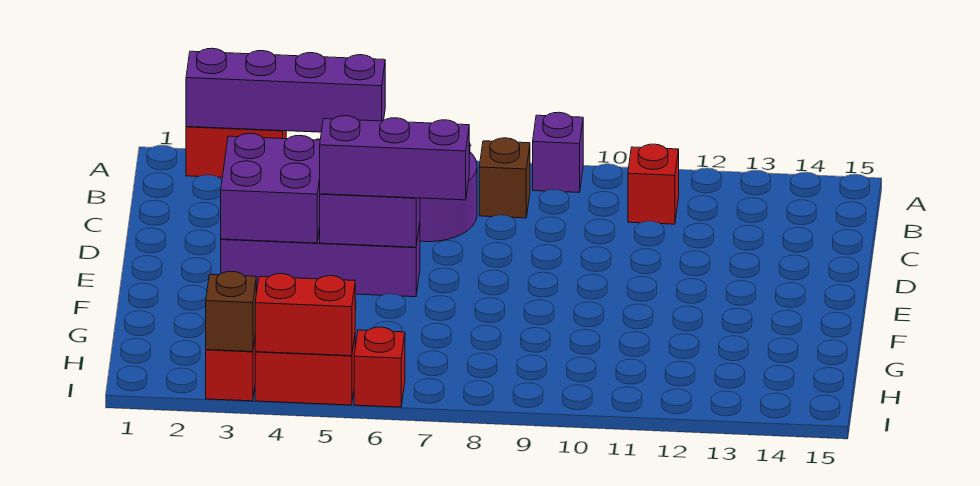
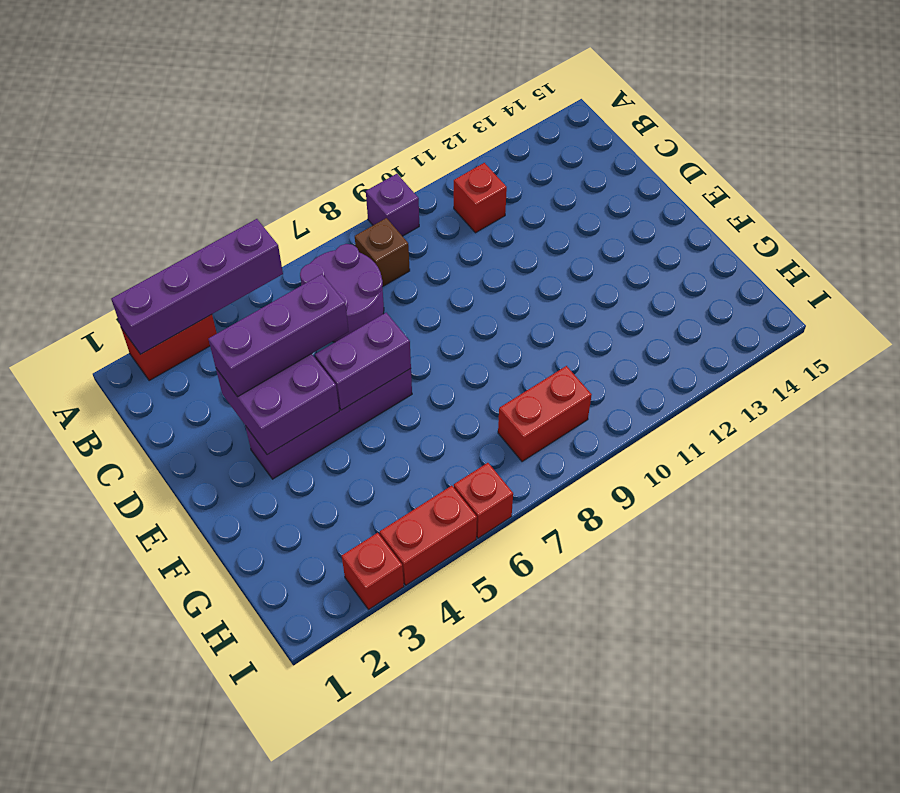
purple 1x3 brick [320,116,469,200] -> purple 1x3 brick moved to [208,274,349,397]
brown 1x1 brick [206,272,256,352] -> none
red 1x2 brick [255,274,355,356] -> red 1x2 brick moved to [498,366,592,462]

